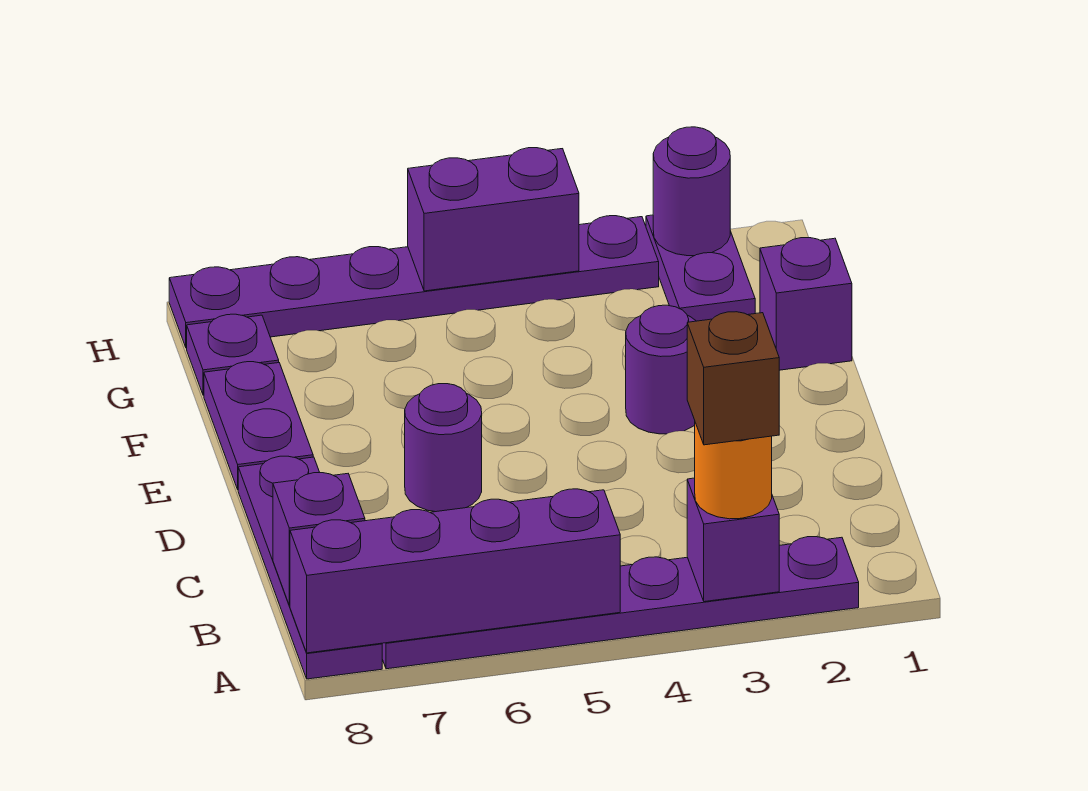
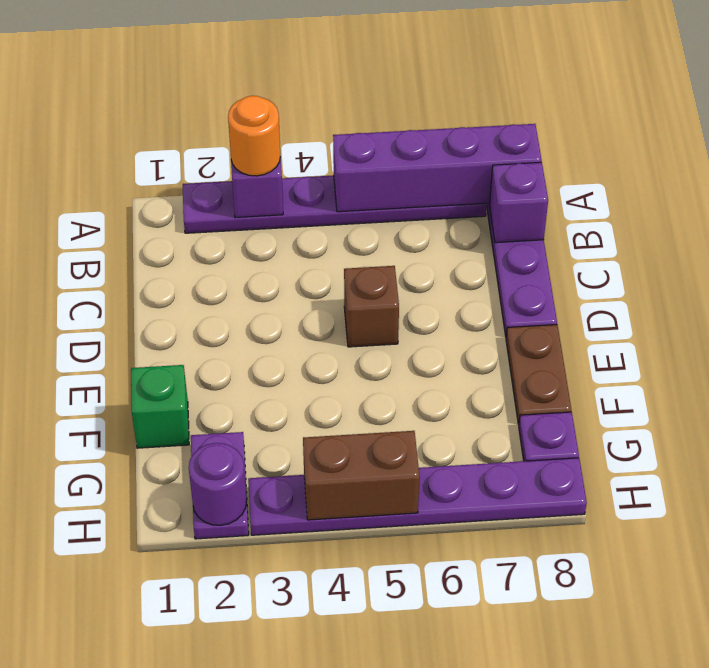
brown 1x1 brick [687,312,779,445] -> brown 1x1 brick moved to [344,266,399,347]
purple 1x1 round brick [405,384,482,512] -> none
purple 1x1 round brick [626,305,696,434] -> none
purple 1x2 plate [204,362,313,489] -> brown 1x2 plate [506,325,571,425]
purple 1x1 brick [760,238,852,370] -> green 1x1 brick [131,365,189,448]
purple 1x2 brick [408,148,579,291] -> brown 1x2 brick [303,431,420,520]

